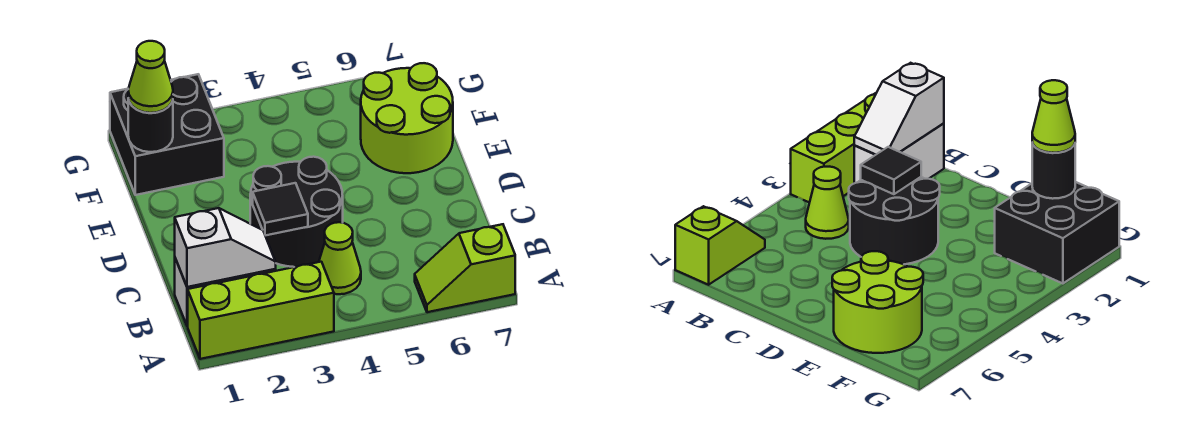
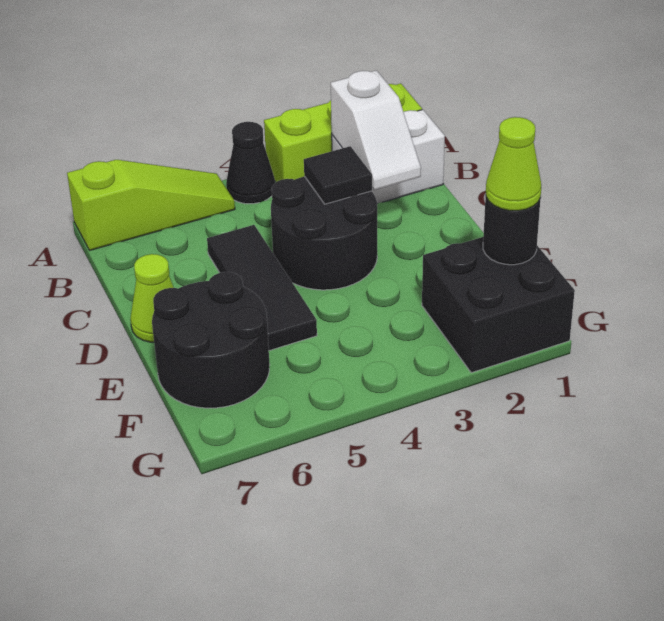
none -> black 1x1 cone [226,122,275,204]
lime 1x2 slope [415,224,515,312] -> lime 1x3 slope [67,160,235,250]
white 1x2 slope [175,208,276,287] -> white 1x2 slope turned to [331,70,421,190]
lime 1x1 cone [319,222,361,294] -> lime 1x1 cone moved to [130,254,174,342]
none -> black 1x3 tile [207,225,317,351]
lime 2x2 round brick [361,63,453,173] -> black 2x2 round brick [152,272,270,408]

